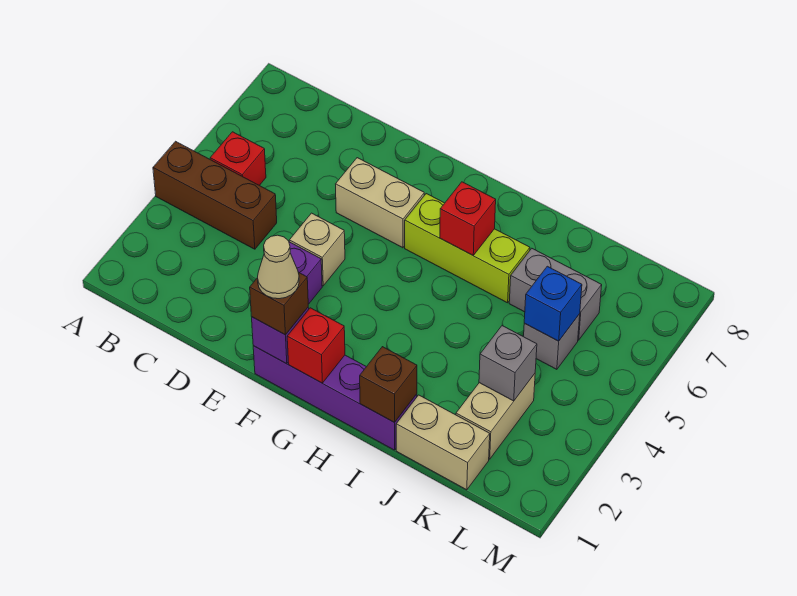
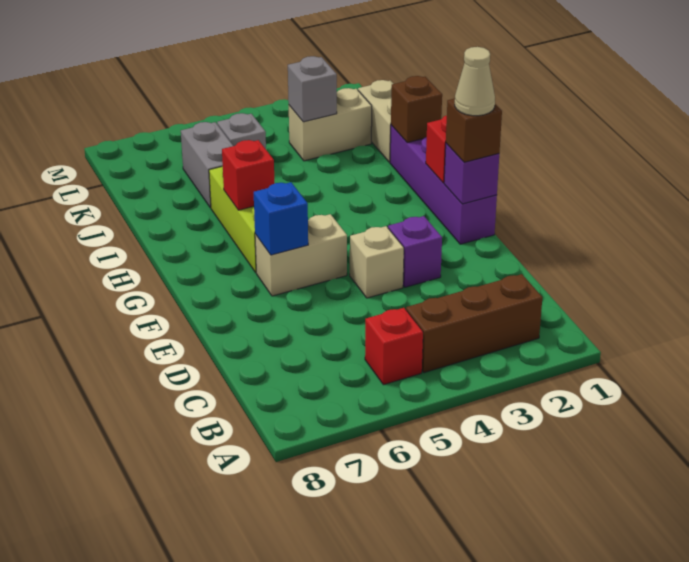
brown 1x3 brick [153,141,277,249] -> brown 1x3 brick turned to [406,274,542,373]
tan 1x2 brick [336,158,424,248] -> tan 1x2 brick turned to [255,214,347,296]
blue 1x1 brick [524,266,582,341] -> blue 1x1 brick moved to [254,182,308,255]

